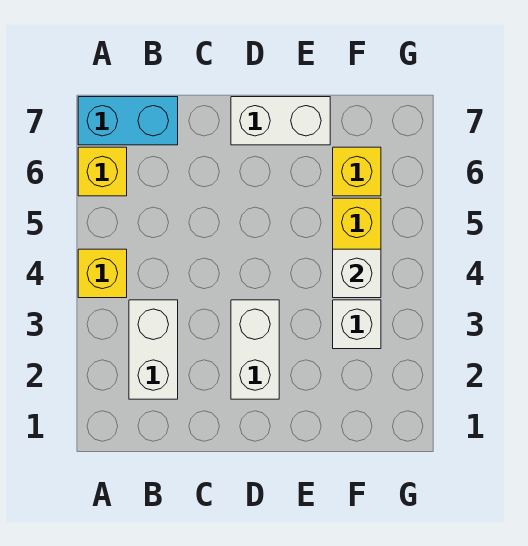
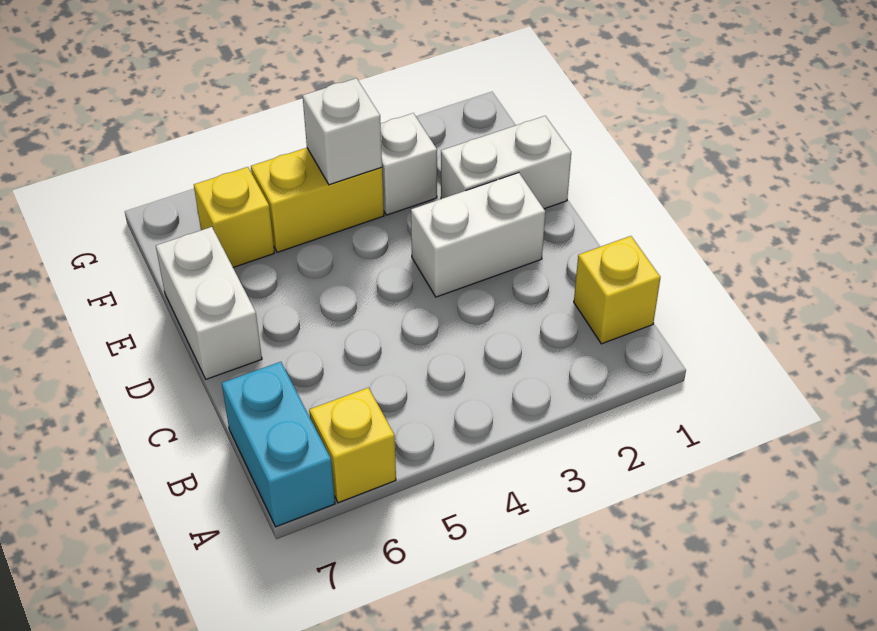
yellow 1x1 brick [78,249,127,298] -> yellow 1x1 brick moved to [574,236,661,344]
white 1x2 brick [129,300,178,399] -> white 1x2 brick moved to [441,116,571,209]

